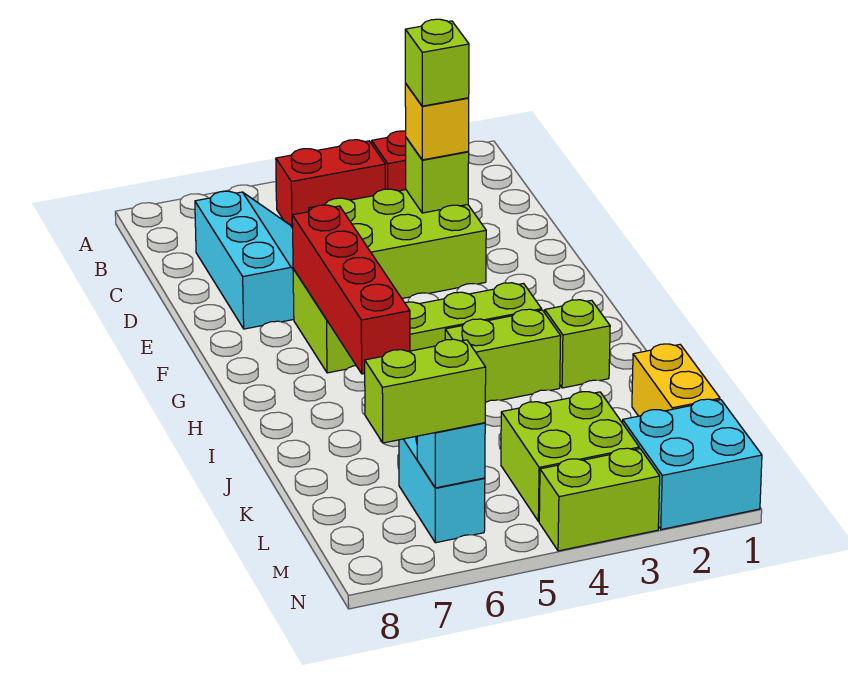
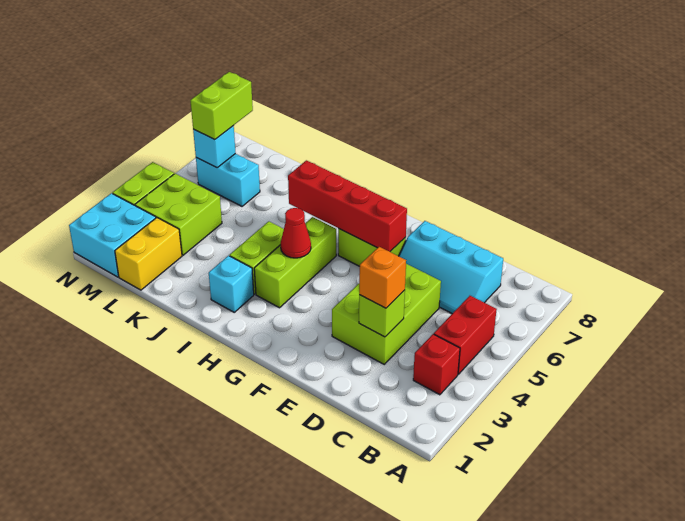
yellow 1x1 brick [405,84,469,160] -> orange 1x1 brick [359,247,406,308]
lime 1x1 brick [405,19,469,106] -> none
none -> red 1x1 cone [281,208,311,258]
lime 1x1 brick [545,300,610,388] -> cyan 1x1 brick [209,256,254,312]
yellow 1x2 brick [632,344,720,416] -> yellow 1x2 brick turned to [115,218,182,290]

